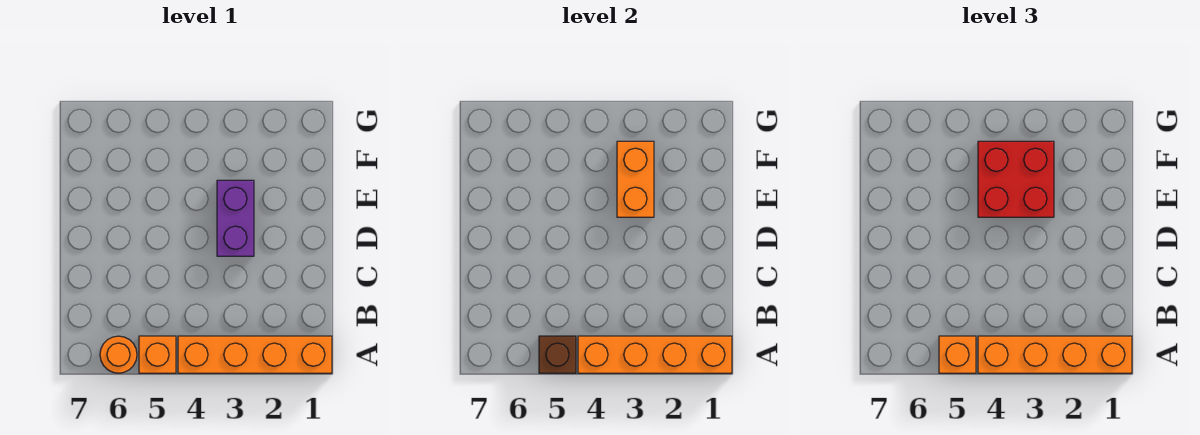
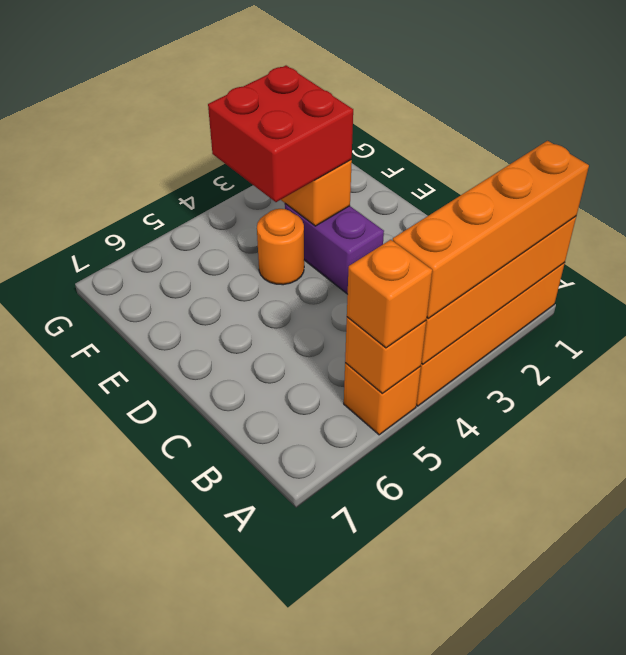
brown 1x1 brick [539,336,576,373] -> orange 1x1 brick [345,317,426,394]
orange 1x1 round brick [100,336,137,373] -> orange 1x1 round brick moved to [257,209,304,285]

